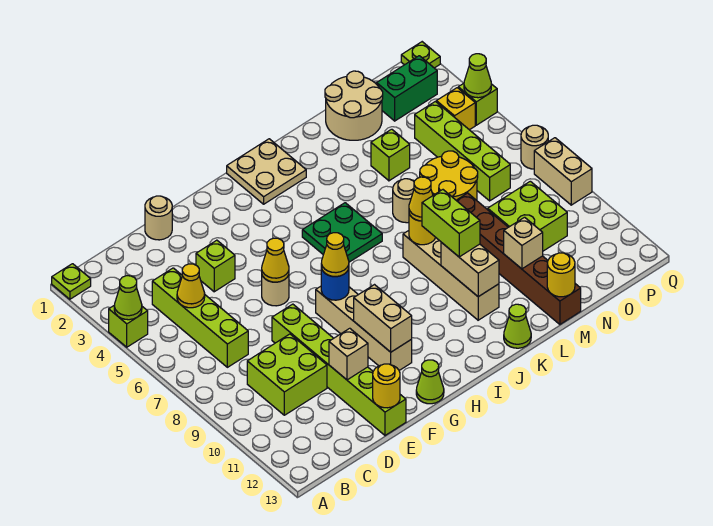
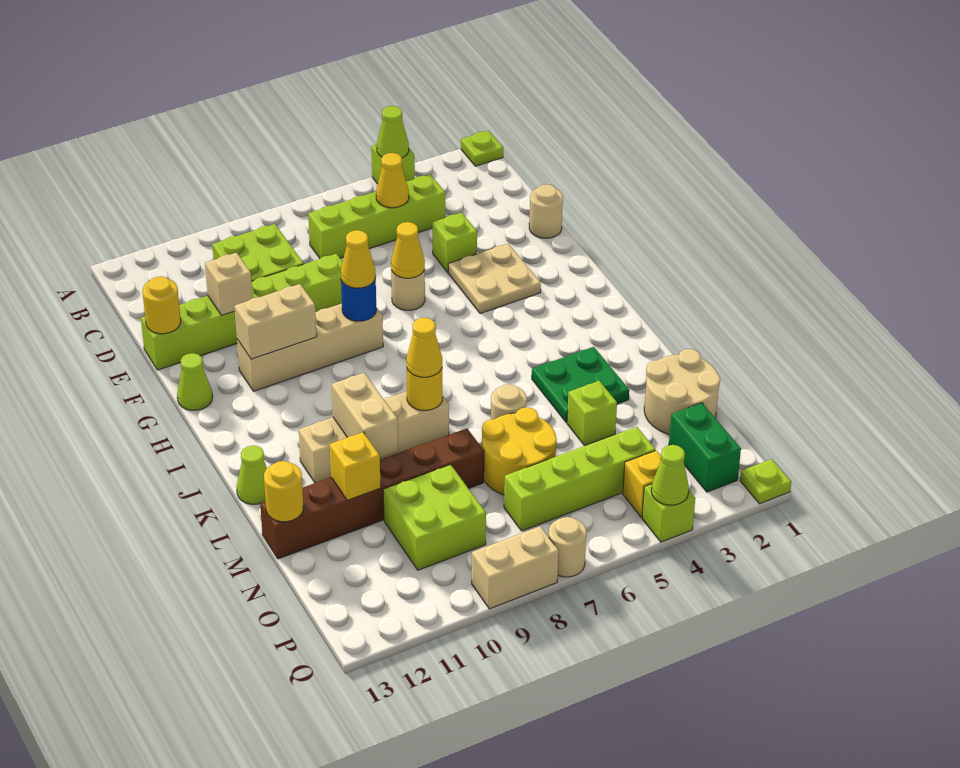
tan 2x2 plate [227,139,306,204] -> tan 2x2 plate moved to [448,244,541,314]
green 2x2 plate [302,203,382,262] -> green 2x2 plate moved to [532,347,629,422]
lime 1x2 brick [422,190,480,257] -> none
tan 1x2 brick [441,242,499,297] -> tan 1x2 brick turned to [331,373,398,458]
tan 1x1 brick [504,217,543,269] -> yellow 1x1 brick [330,432,381,500]

